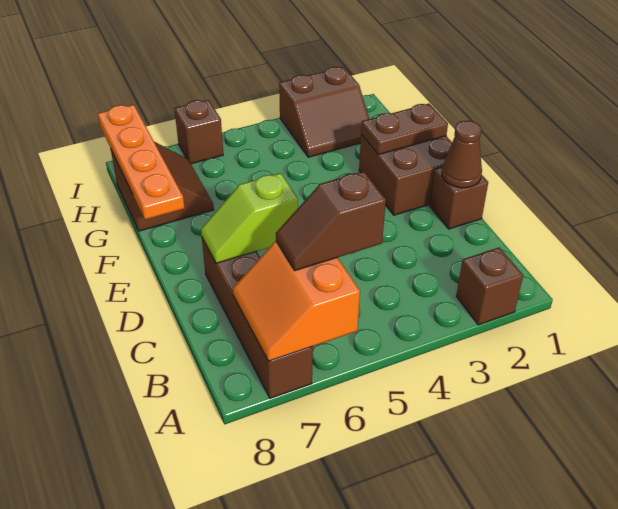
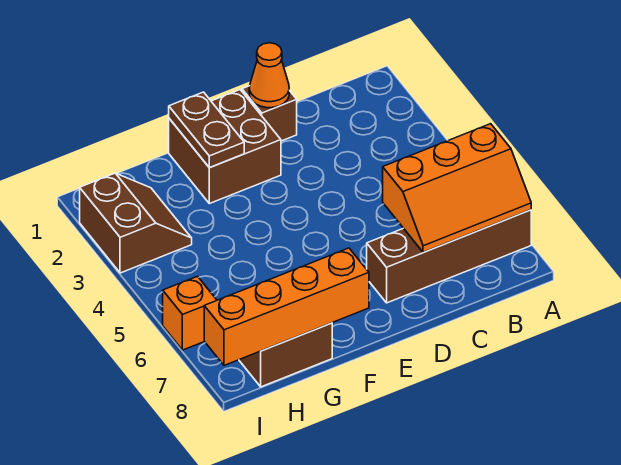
brown 1x1 brick [456,247,523,325] -> none
orange 2x2 slope [233,241,360,361] -> orange 2x3 slope [383,124,531,253]
brown 1x2 slope [276,171,386,271] -> none
brown 1x1 cone [442,121,482,188] -> orange 1x1 cone [249,43,289,108]
lime 1x2 slope [201,173,298,263] -> none
orange 1x4 plate [98,105,184,220] -> orange 1x4 brick [204,248,369,365]
brown 1x1 brick [174,100,223,164] -> orange 1x1 brick [163,276,217,350]

